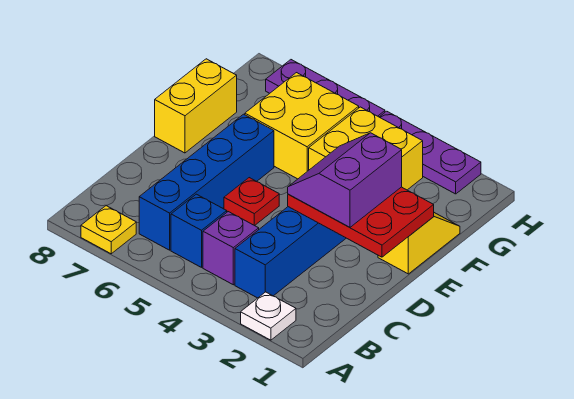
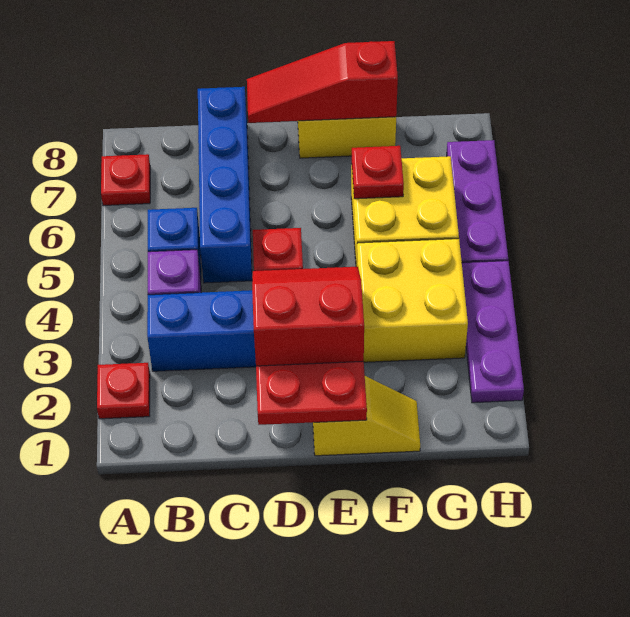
white 1x1 plate [241,292,296,340] -> red 1x1 plate [97,363,150,419]
yellow 1x1 plate [81,206,136,254] -> red 1x1 plate [101,154,150,205]
blue 1x4 brick [139,114,274,250] -> blue 1x4 brick turned to [198,87,252,283]
purple 2x2 slope [288,133,402,227] -> red 2x2 slope [252,267,364,366]
none -> red 1x3 slope [247,41,398,123]
none -> red 1x1 plate [352,146,404,199]

